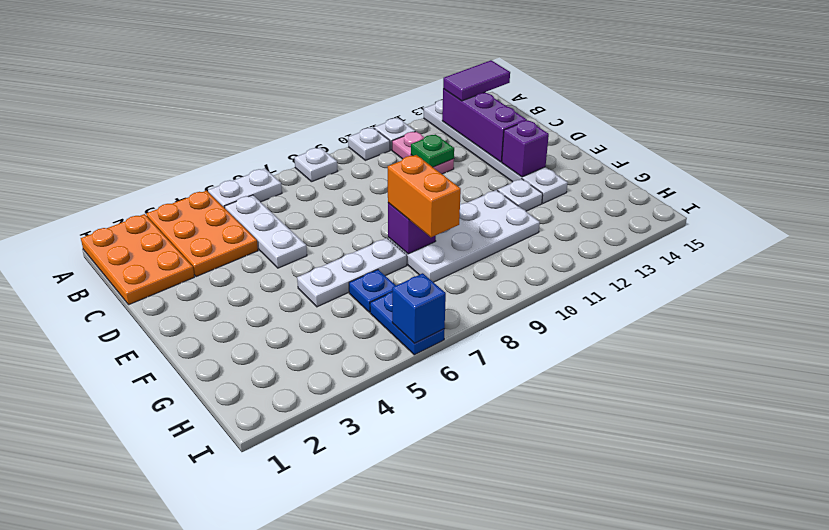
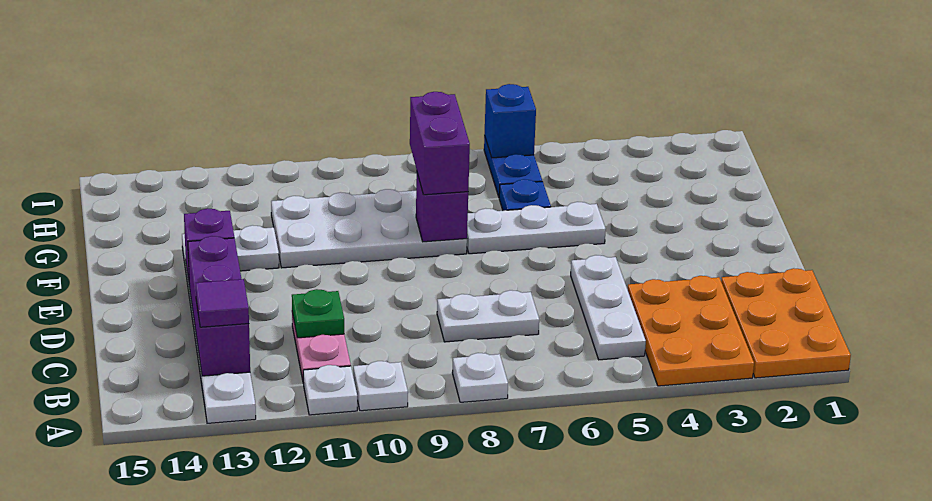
white 1x2 plate [208,169,282,208] -> white 1x2 plate moved to [437,290,539,342]
purple 1x2 tile [443,60,510,101] -> purple 1x1 tile [196,279,249,327]
orange 1x2 brick [388,155,461,237] -> purple 1x2 brick [410,92,470,195]

